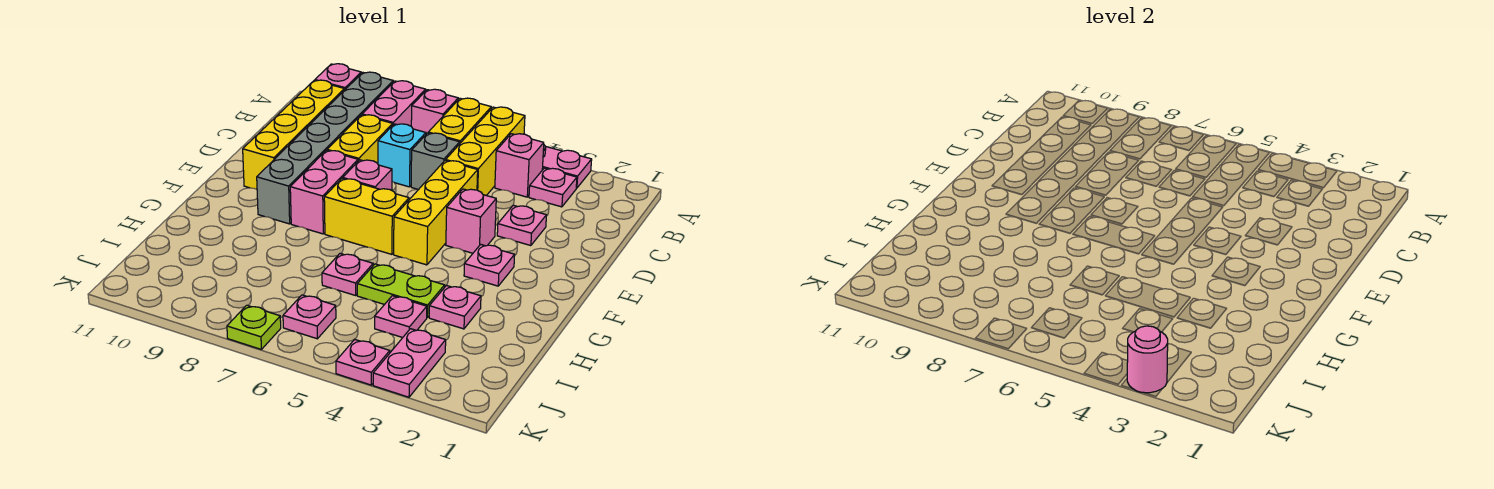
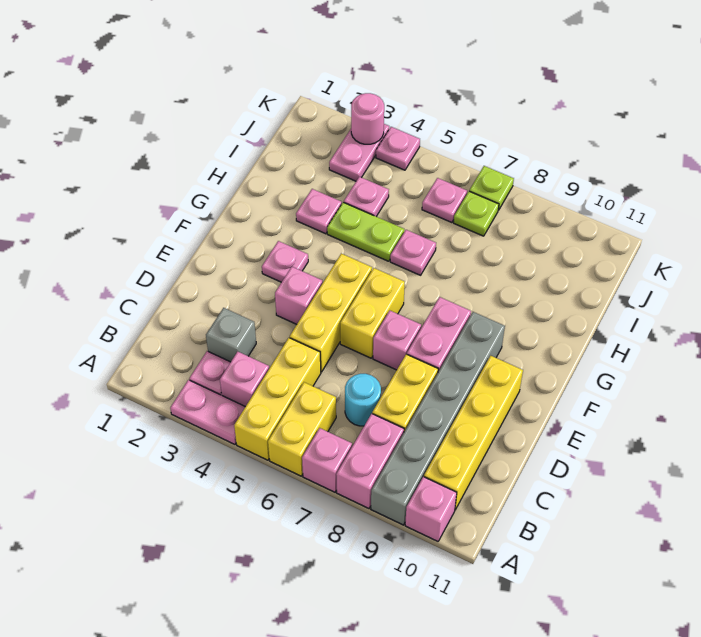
grey 1x1 brick [411,133,460,189] -> grey 1x1 brick moved to [206,308,256,362]
cyan 1x1 brick [378,124,426,187] -> cyan 1x1 round brick [345,374,381,426]
pink 1x1 plate [497,205,546,246] -> none
yellow 1x2 brick [324,178,409,254] -> yellow 1x2 brick turned to [340,268,405,358]
none -> lime 1x1 plate [454,191,499,236]

